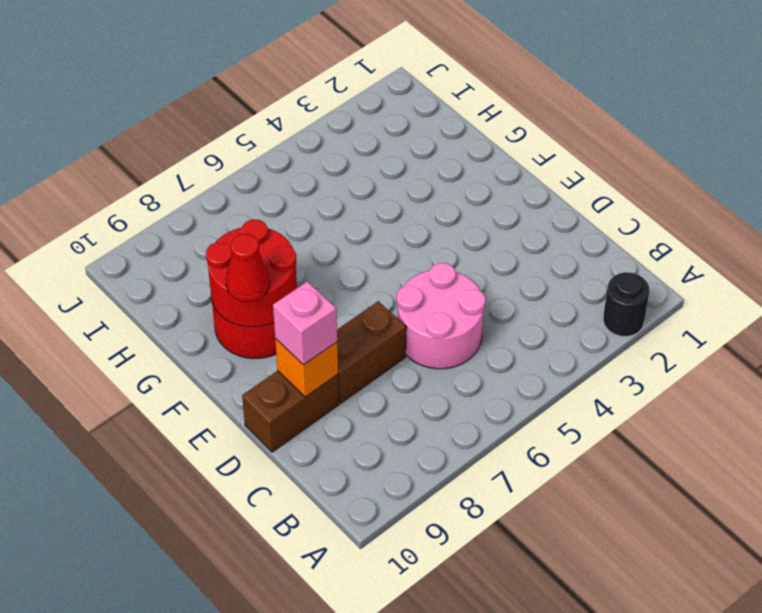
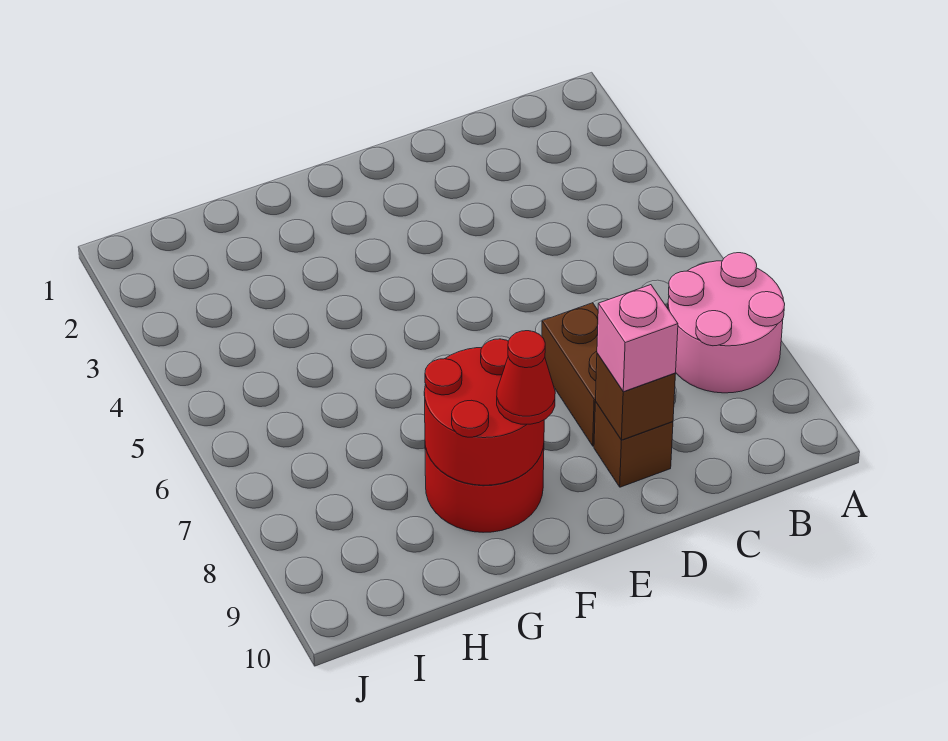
black 1x1 round brick [603,272,649,336] -> none
pink 2x2 round brick [397,263,485,369] -> pink 2x2 round brick moved to [668,253,785,393]
brown 1x2 brick [242,371,339,452] -> brown 1x1 brick [594,402,673,487]
orange 1x1 brick [275,339,338,397] -> brown 1x1 brick [596,353,675,440]

